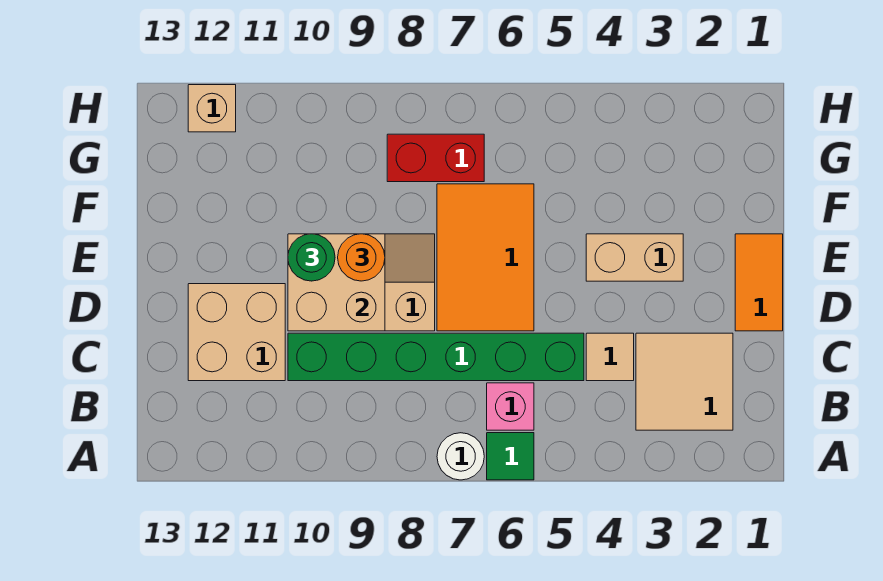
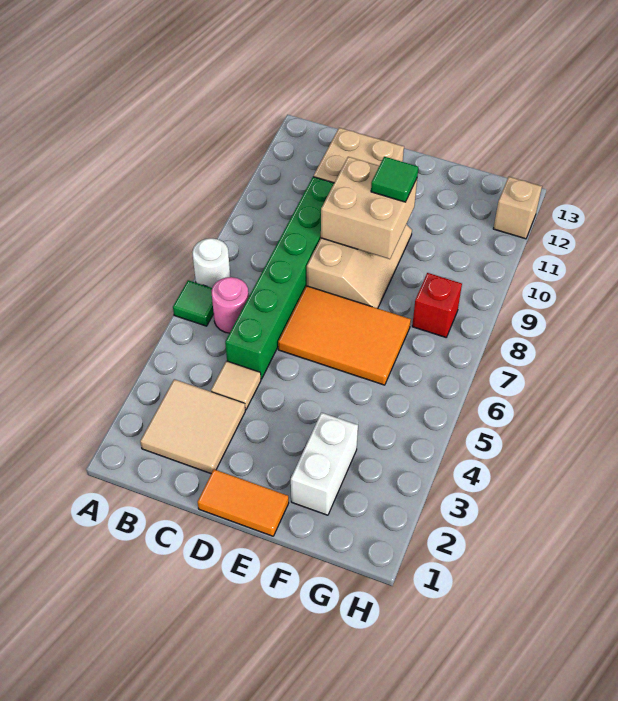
pink 1x1 brick [487,383,534,430] -> pink 1x1 round brick [212,277,249,333]
tan 1x2 brick [586,234,683,281] -> none
orange 1x1 round brick [338,234,385,281] -> none
green 1x1 round brick [288,234,335,281] -> green 1x1 tile [371,157,418,202]
none -> white 1x2 brick [291,413,358,515]
red 1x2 brick [387,134,484,182] -> red 1x1 brick [412,273,462,337]

